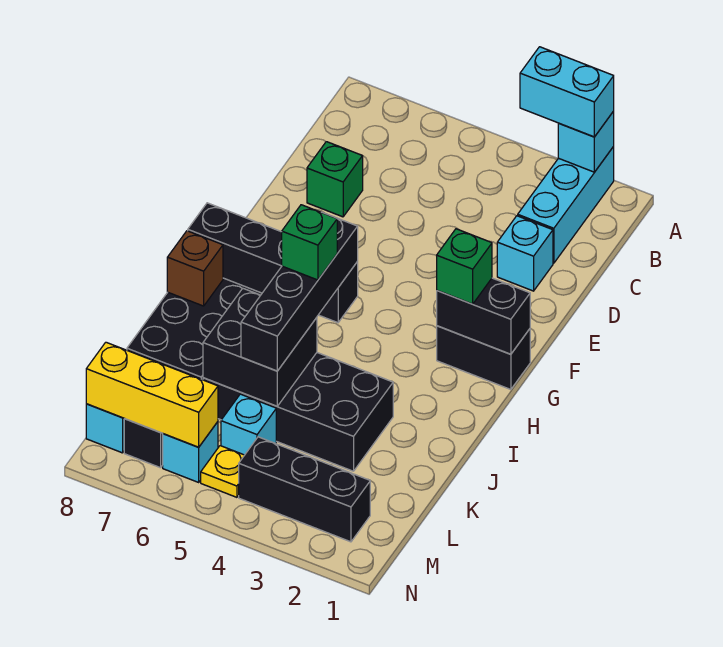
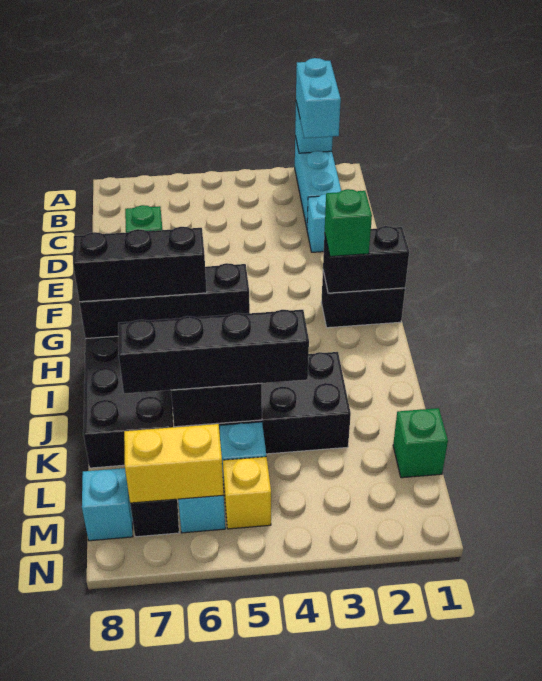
cyan 1x2 brick [520,47,614,137] -> cyan 1x2 brick turned to [296,58,341,138]
black 1x4 brick [241,212,358,371] -> black 1x4 brick turned to [118,310,309,394]
green 1x1 brick [282,205,337,280] -> green 1x1 brick moved to [393,408,448,478]
brown 1x1 brick [167,231,223,306] -> none
black 1x3 brick [239,437,370,542] -> black 1x3 brick moved to [73,227,207,302]
yellow 1x1 plate [201,446,244,497] -> yellow 1x1 brick [223,457,271,529]
yellow 1x3 brick [86,342,218,447] -> yellow 1x2 brick [124,424,224,503]

